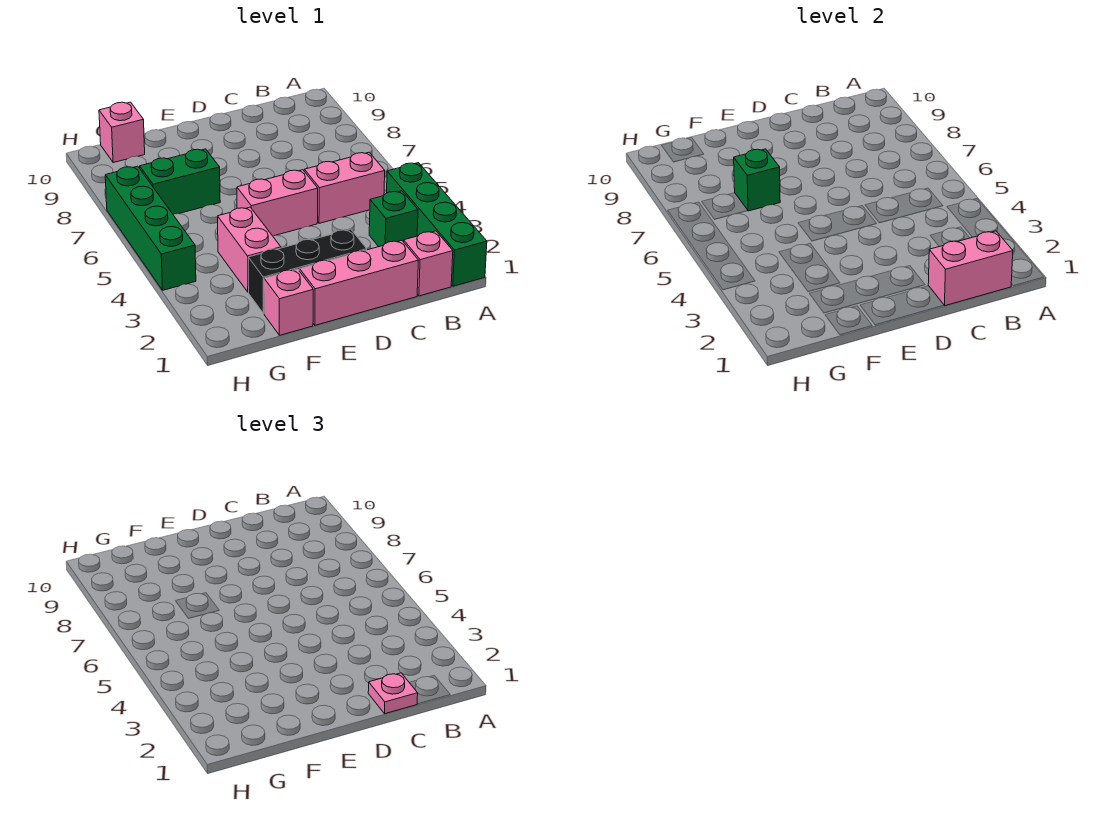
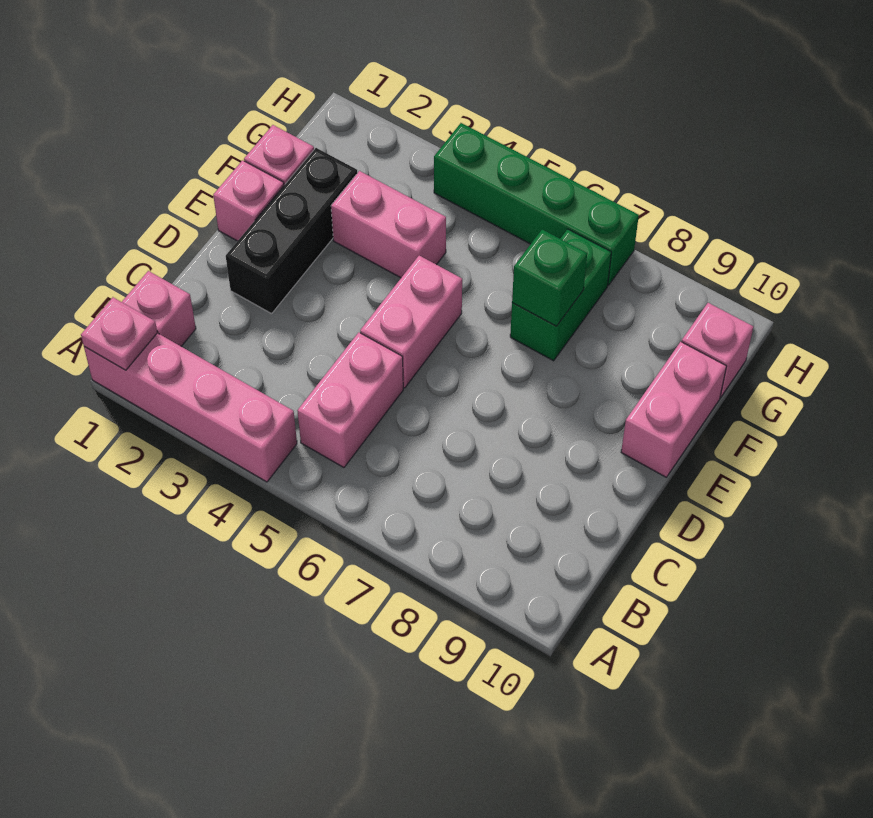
green 1x4 brick [387,163,487,286] -> pink 1x4 brick [84,333,297,482]
pink 1x2 brick [928,231,1013,306] -> pink 1x2 brick moved to [621,342,726,477]
green 1x1 brick [369,191,418,247] -> none
pink 1x3 brick [299,240,418,325] -> pink 1x1 brick [213,160,284,241]
pink 1x1 plate [368,673,418,714] -> pink 1x1 plate moved to [81,297,157,370]

